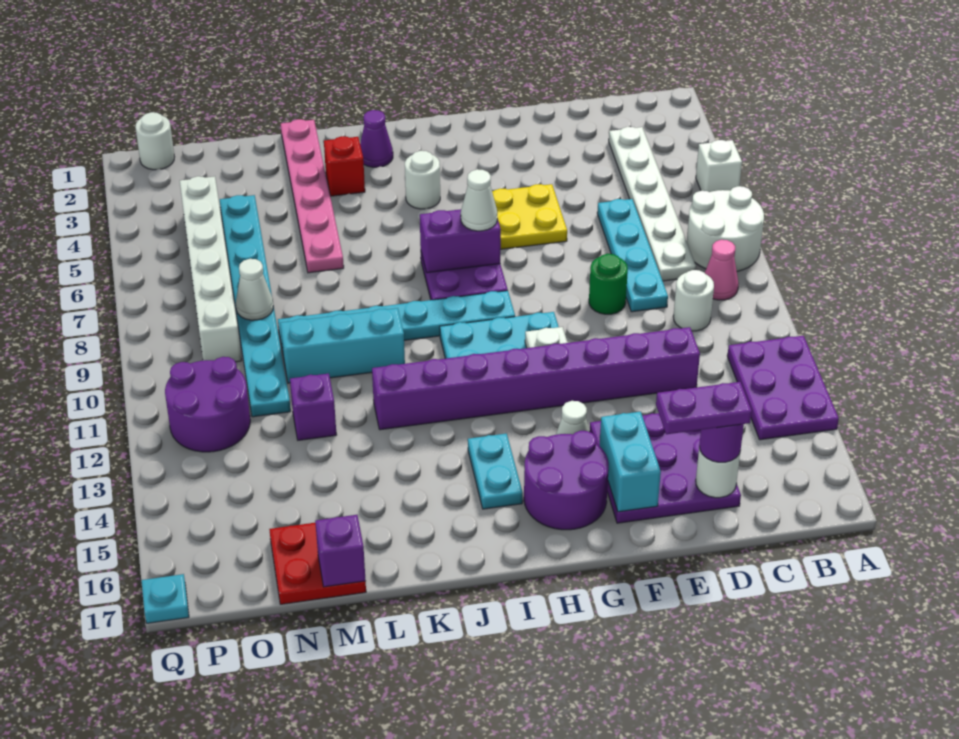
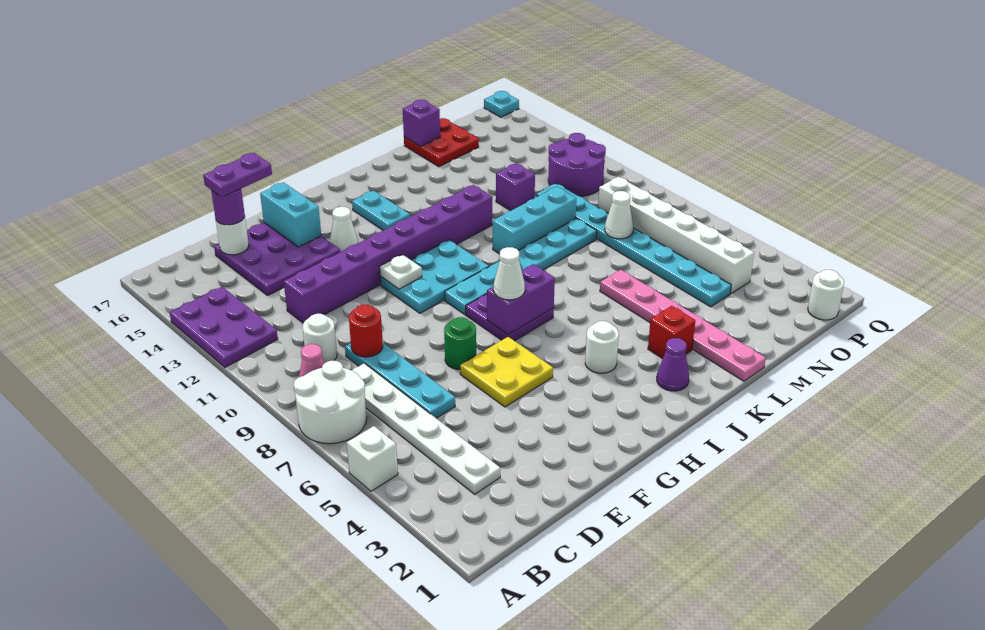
none -> red 1x1 round brick [349,304,383,357]
green 1x1 round brick [589,254,628,314] -> green 1x1 round brick moved to [444,317,476,369]
purple 2x2 round brick [524,431,609,530] -> none

